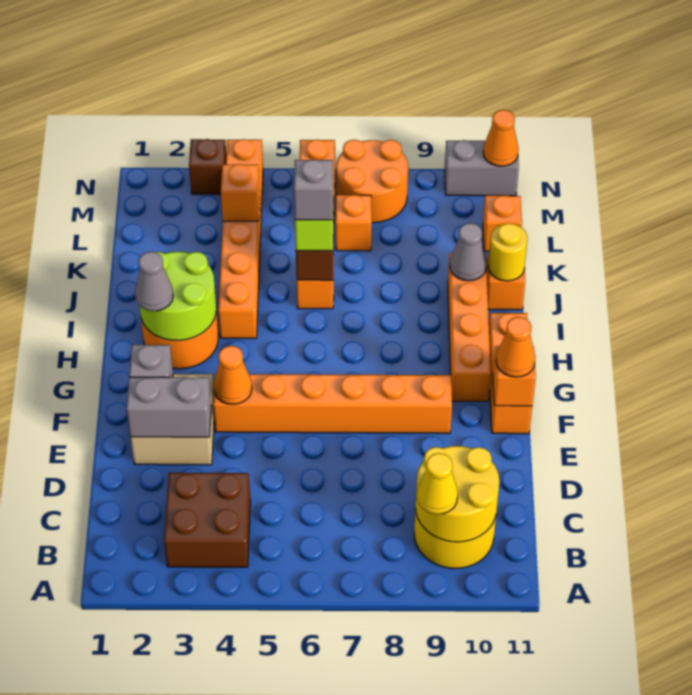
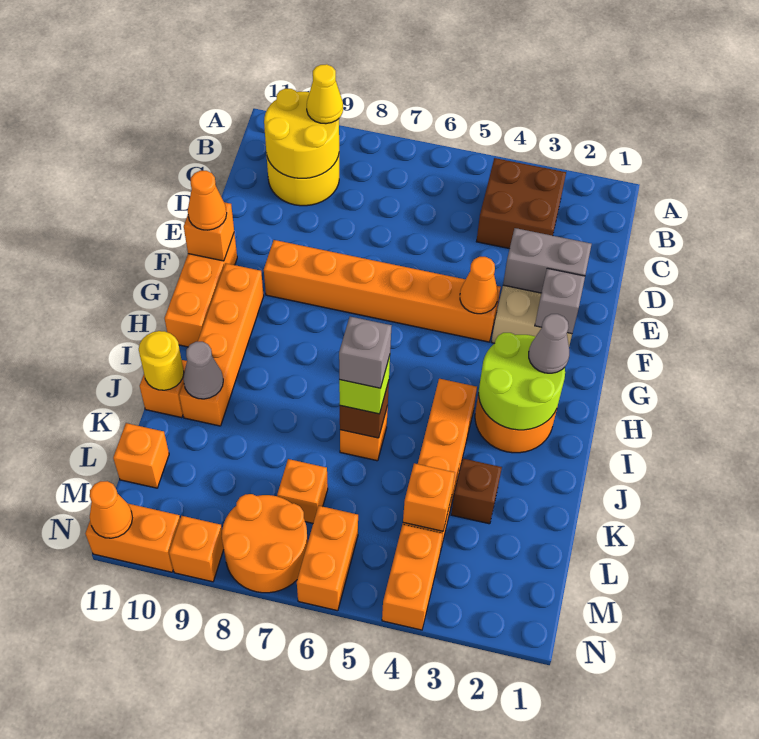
brown 1x1 brick [189,139,226,194] -> brown 1x1 brick moved to [451,458,502,524]
none -> orange 1x1 brick [169,516,224,582]
grey 1x2 brick [445,140,519,196] -> orange 1x2 brick [85,504,180,572]

